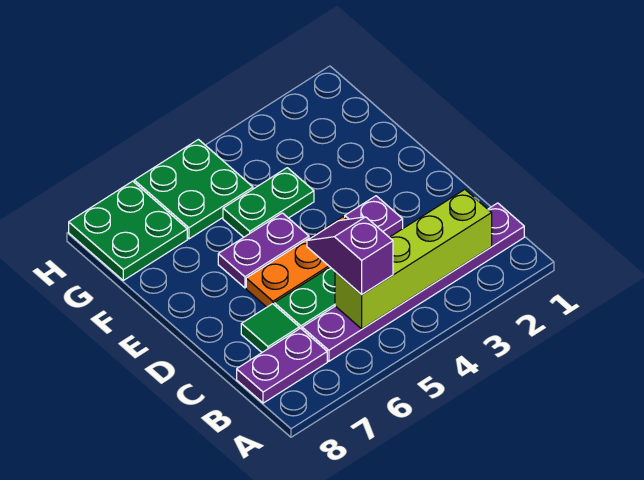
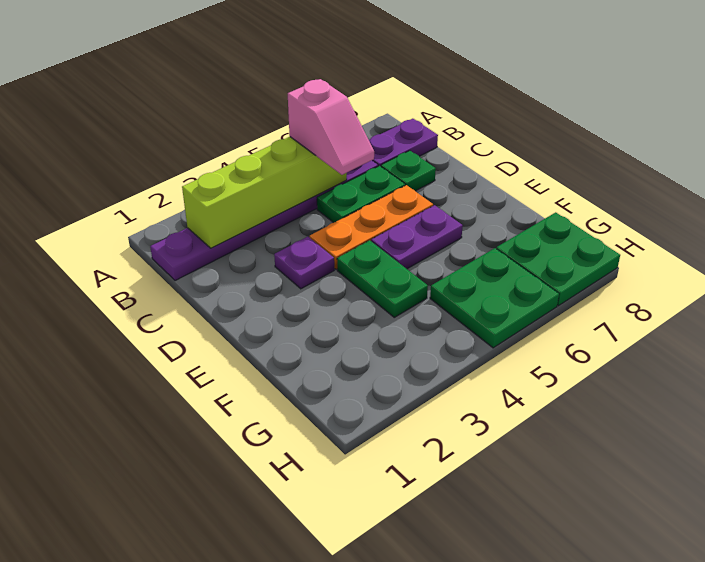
purple 1x2 slope [307,217,393,295] -> pink 1x2 slope [288,79,374,175]
green 1x1 tile [241,304,299,352] -> green 1x1 plate [381,151,436,191]
green 1x2 plate [223,168,314,237] -> green 1x2 plate turned to [337,240,428,317]

